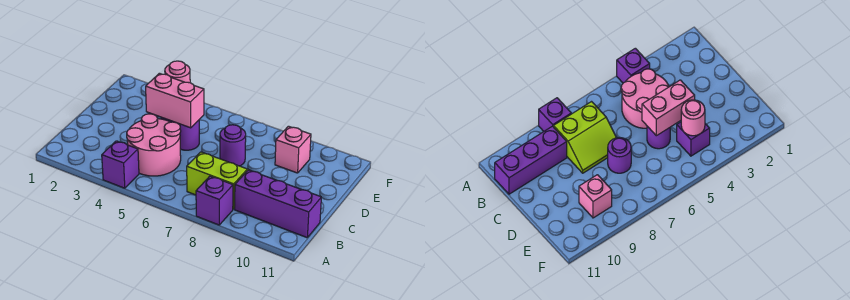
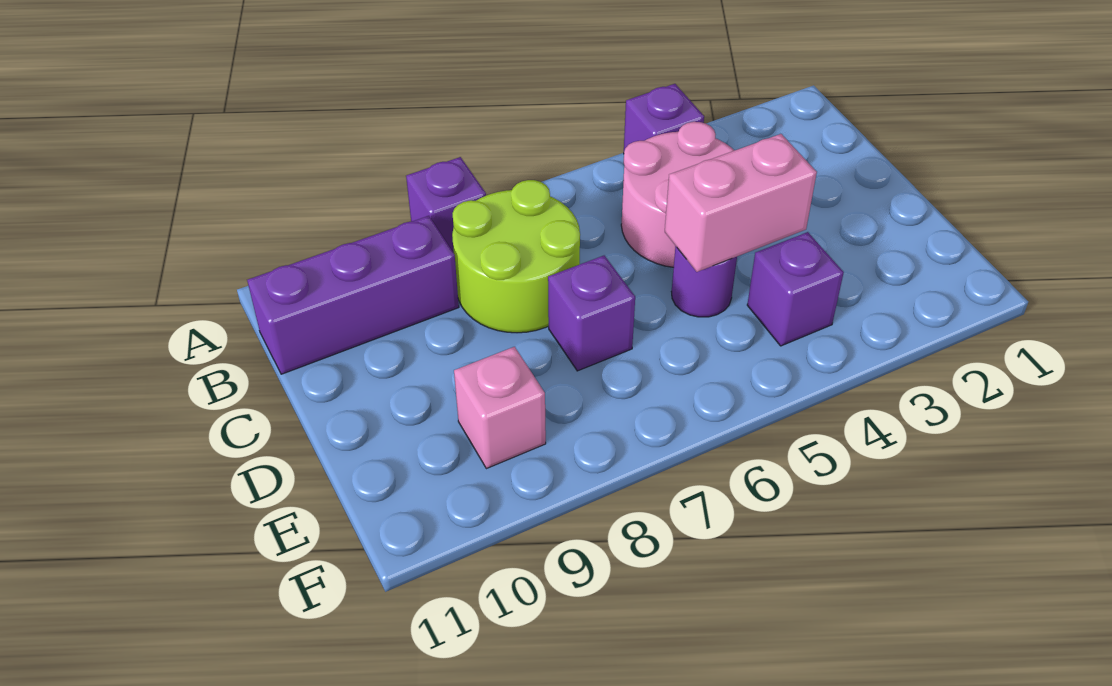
lime 2x2 slope [187,152,248,209] -> lime 2x2 round brick [452,180,580,333]
purple 1x1 round brick [220,125,246,166] -> purple 1x1 brick [548,256,635,371]
pink 1x1 round brick [165,61,190,83] -> none

